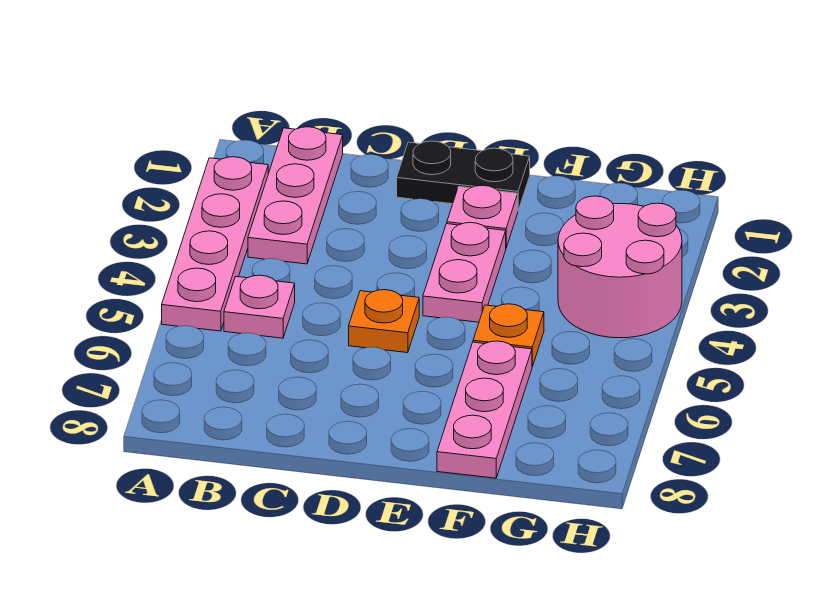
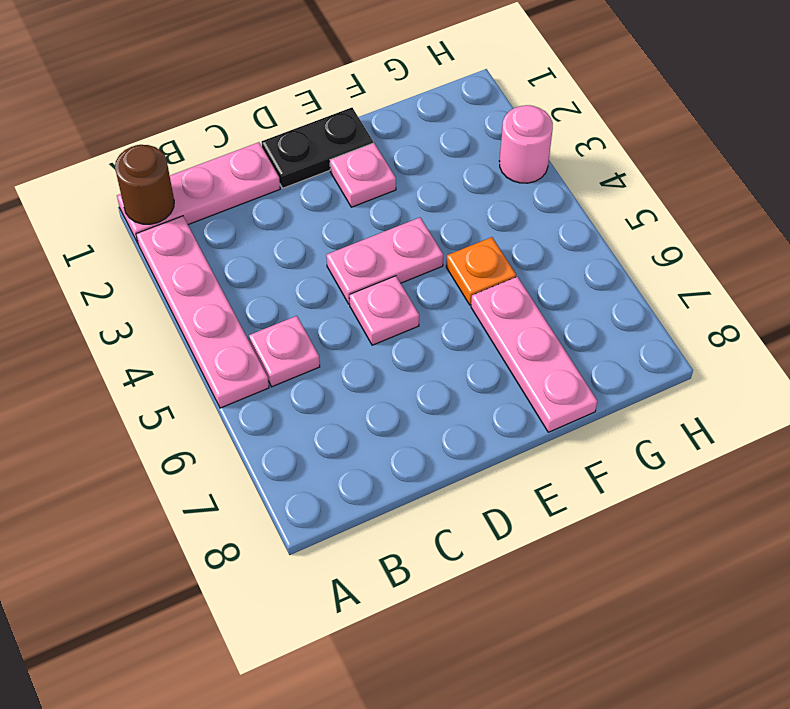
none -> brown 1x1 round brick [115,145,174,224]
pink 1x3 plate [248,127,343,264] -> pink 1x3 plate turned to [117,142,280,243]
orange 1x1 plate [349,290,419,353] -> pink 1x1 plate [349,276,419,345]
pink 1x2 plate [423,223,506,322] -> pink 1x2 plate turned to [326,218,443,304]
pink 2x2 round brick [558,196,682,338] -> pink 1x1 round brick [499,105,553,183]

